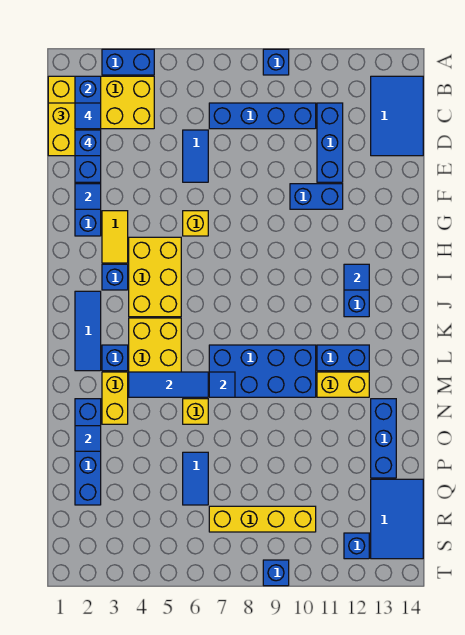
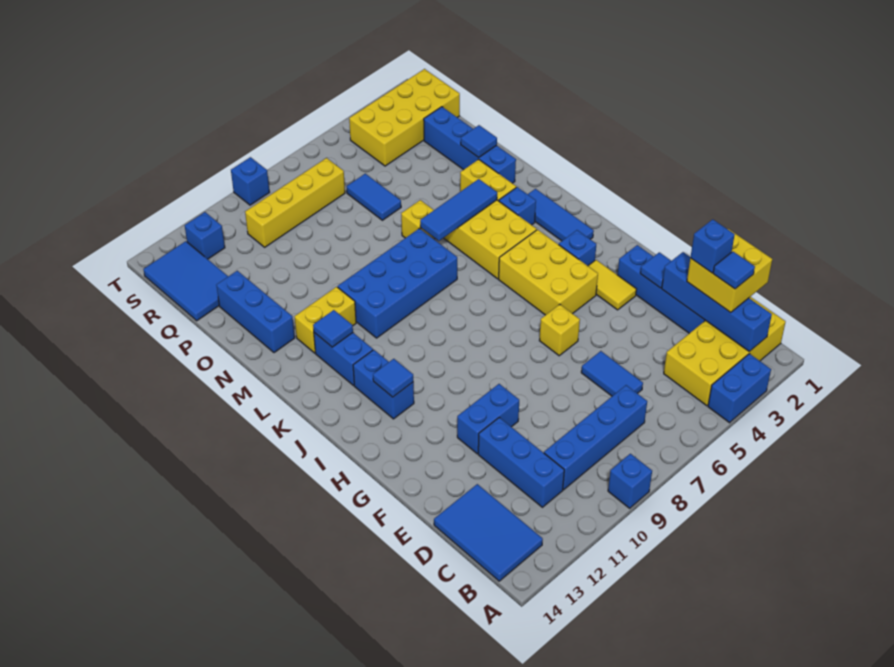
blue 1x2 brick [317,345,369,371] -> blue 1x2 brick turned to [314,333,373,385]
blue 1x1 tile [209,372,235,397] -> blue 1x1 tile moved to [313,310,353,347]
none -> yellow 2x4 brick [349,69,460,166]

